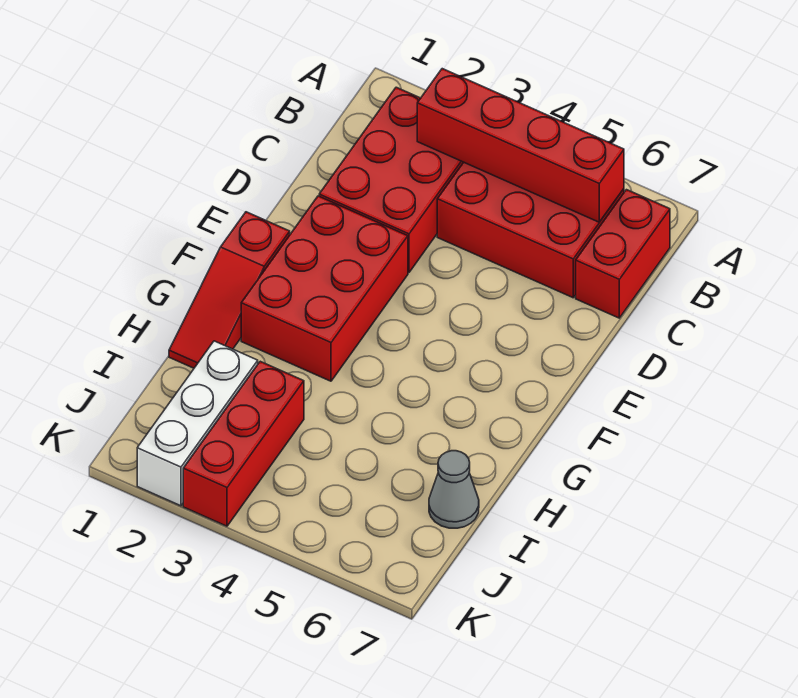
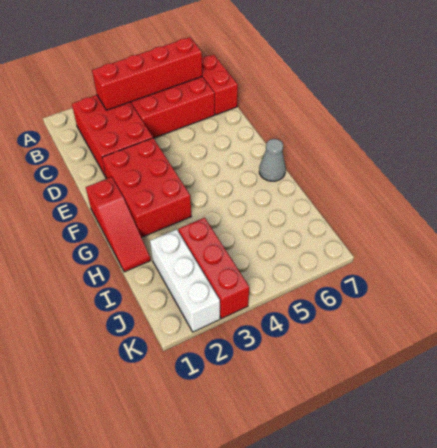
grey 1x1 cone [429,451,479,528] -> grey 1x1 cone moved to [259,139,286,181]

